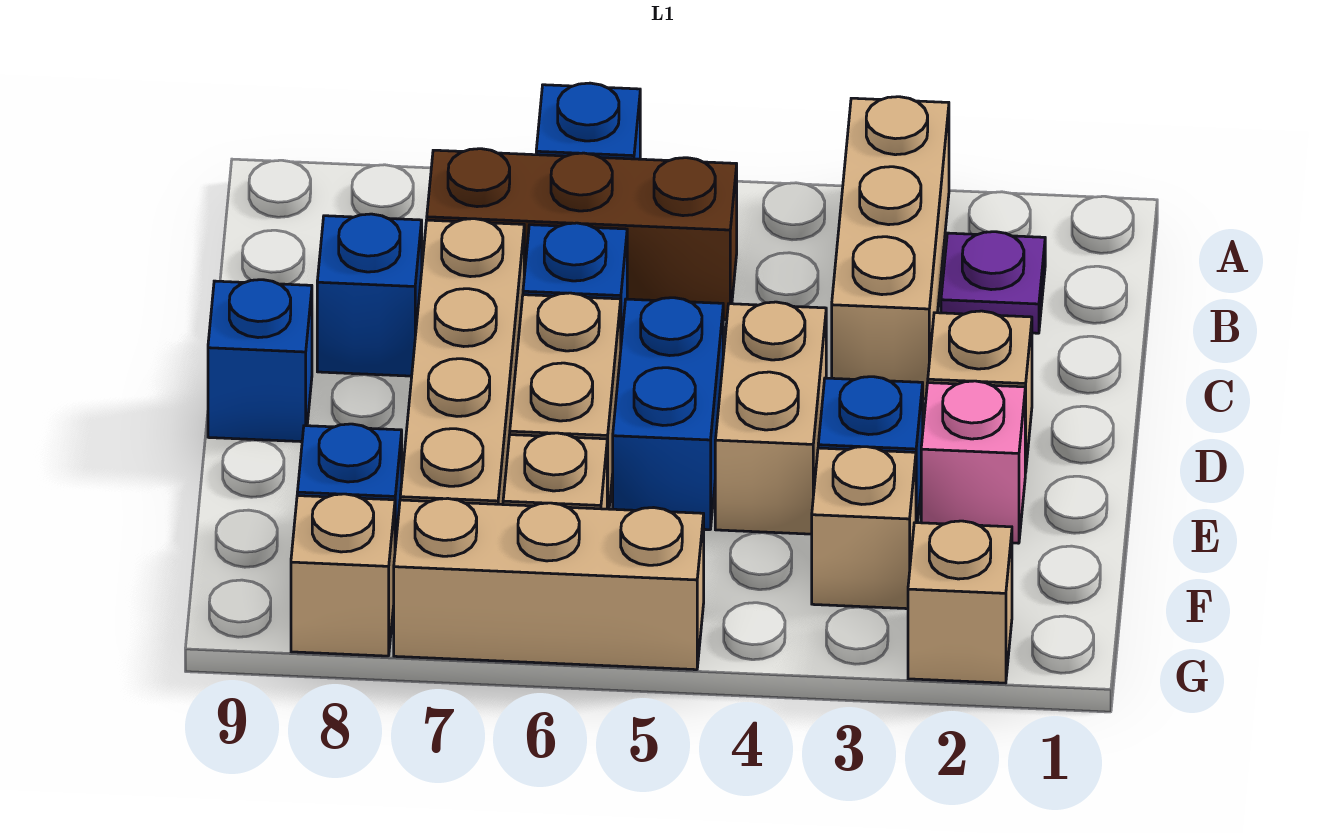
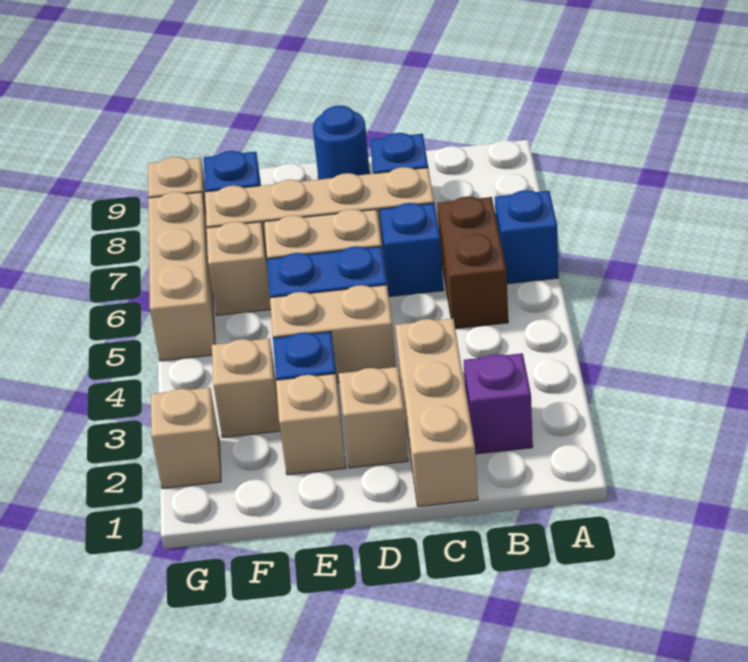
tan 1x3 brick [832,97,949,399] -> tan 1x3 brick turned to [395,319,478,507]
purple 1x1 plate [941,232,1045,333] -> purple 1x1 brick [464,353,533,454]
brown 1x3 brick [427,149,737,320] -> brown 1x2 brick [437,197,508,329]
blue 1x1 brick [208,280,312,442] -> blue 1x1 round brick [313,106,370,179]
pink 1x1 brick [921,381,1025,543] -> tan 1x1 brick [276,374,346,475]

